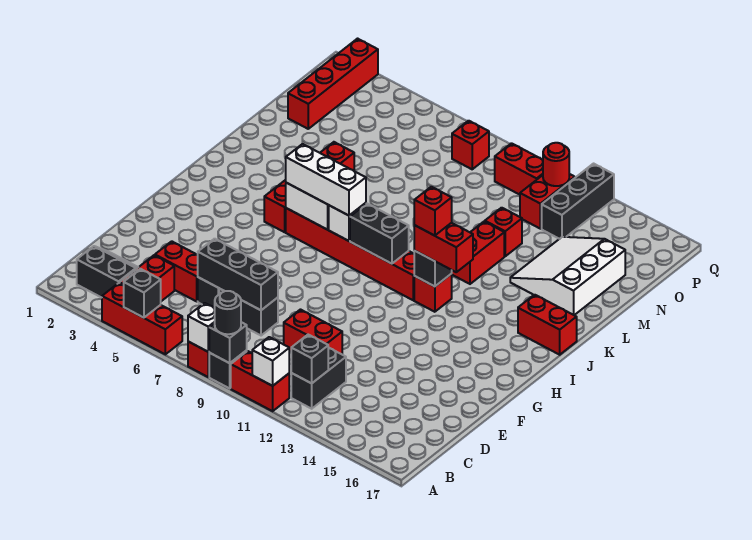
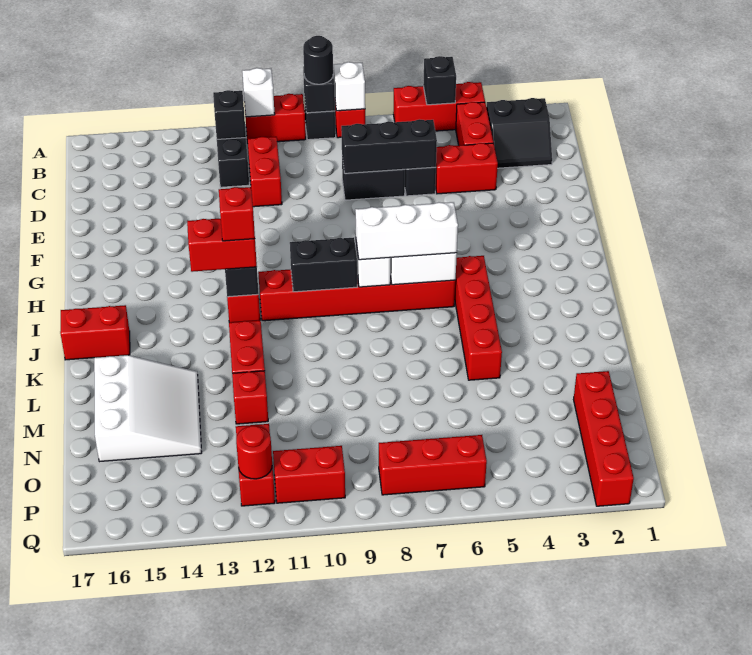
red 1x2 brick [284,310,342,354] -> red 1x2 brick turned to [248,137,282,207]
black 1x3 brick [542,164,614,239] -> none
red 1x1 brick [452,121,489,169] -> red 1x3 brick [379,435,487,495]

